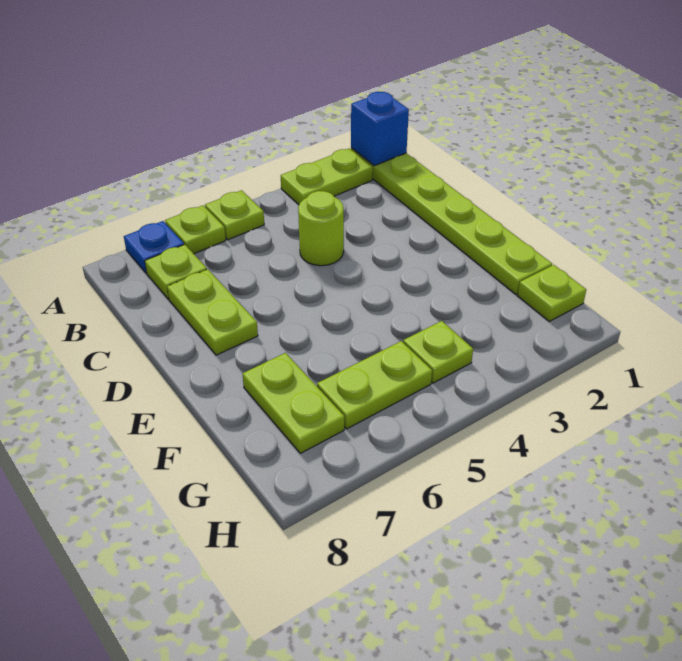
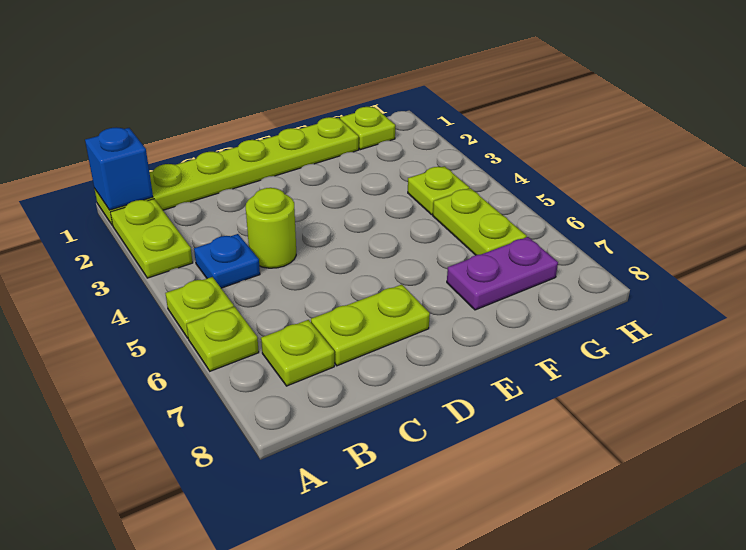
blue 1x1 plate [124,221,184,273] -> blue 1x1 plate moved to [194,234,260,288]
lime 1x2 plate [243,353,344,453] -> purple 1x2 plate [447,237,558,310]

